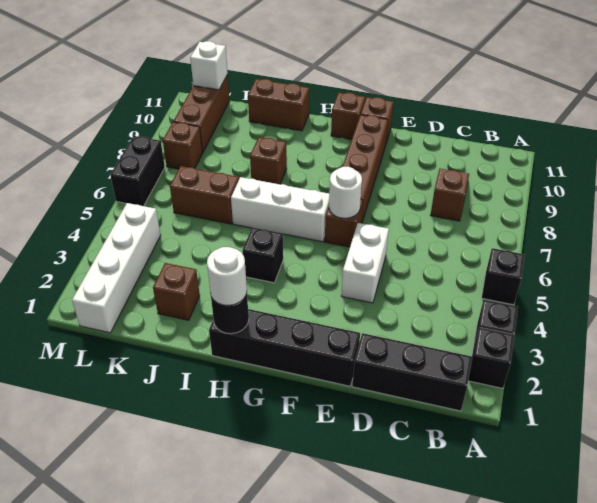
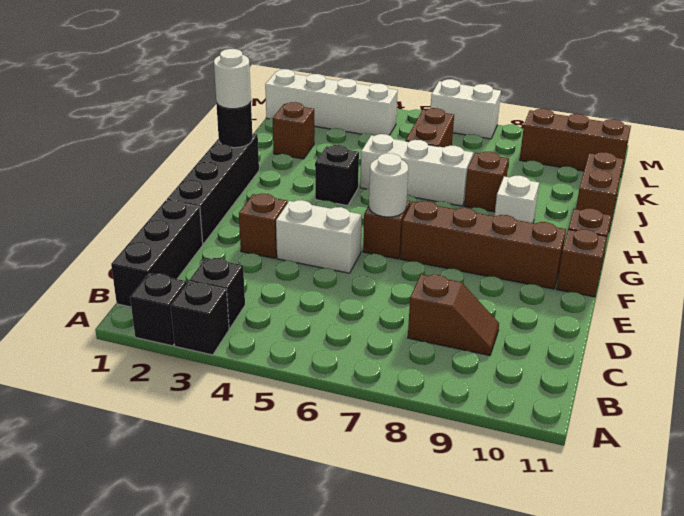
black 1x1 brick [482,248,525,305] -> black 1x1 brick moved to [189,258,245,329]
white 1x3 brick [231,177,329,242] -> white 1x3 brick turned to [360,134,473,206]
brown 1x1 brick [163,122,203,169] -> brown 1x1 brick moved to [239,194,287,258]
white 1x1 brick [190,41,228,90] -> white 1x1 brick moved to [495,176,539,223]
black 1x2 brick [110,136,165,206] -> white 1x2 brick [431,79,501,139]

